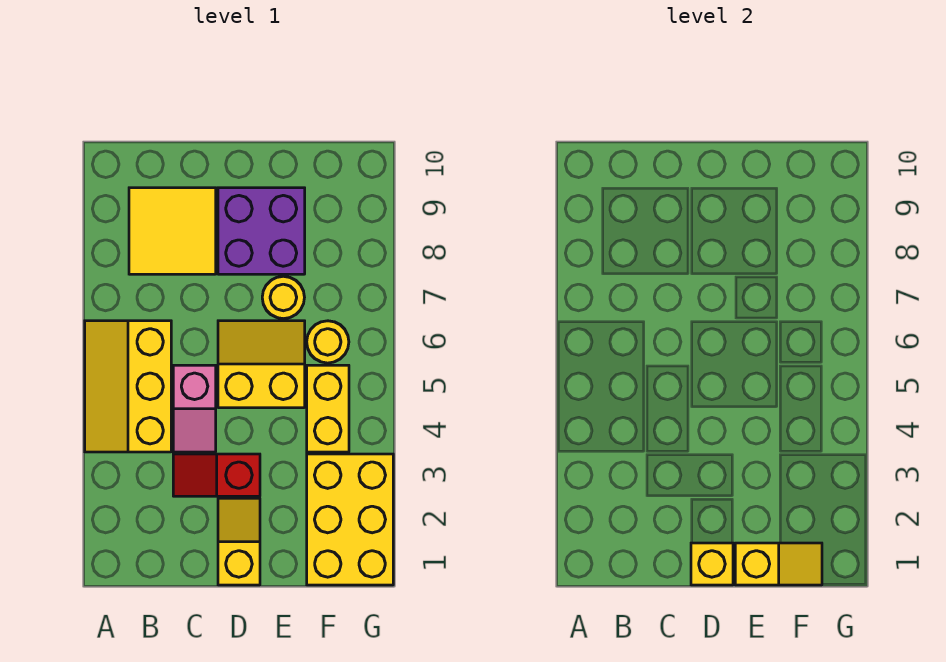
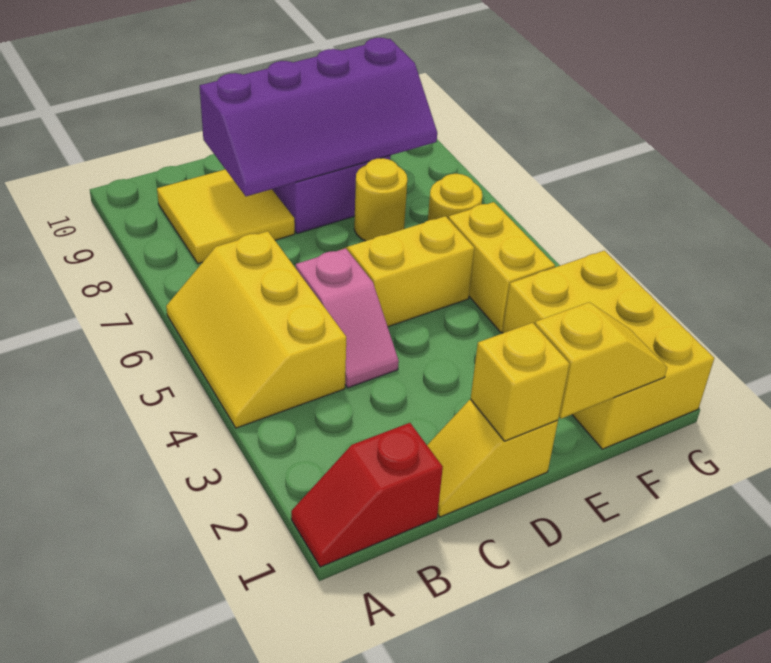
red 1x2 slope [173,454,260,496] -> red 1x2 slope moved to [291,423,443,567]
none -> purple 2x4 slope [200,38,437,196]
yellow 1x2 slope [218,498,260,585] -> yellow 1x2 slope turned to [427,400,558,517]

